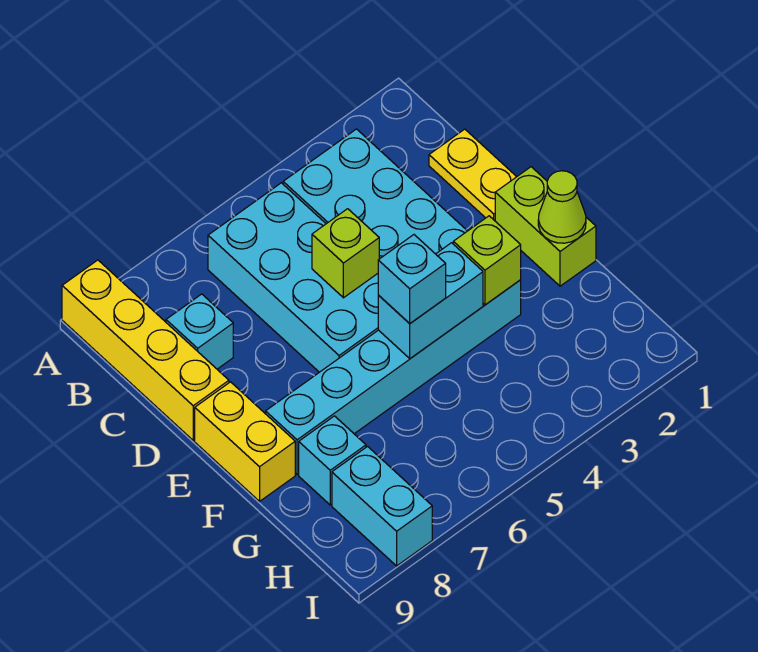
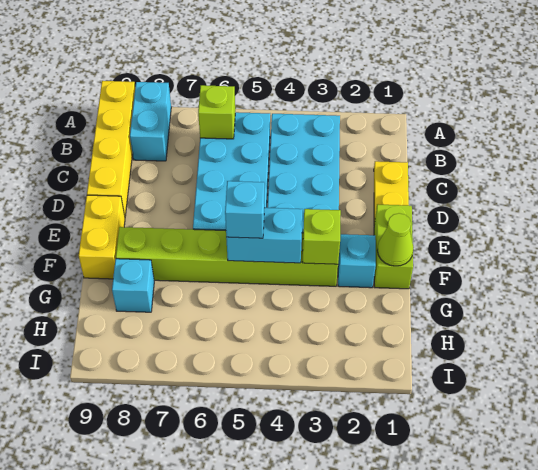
cyan 1x1 brick [166,294,233,369] -> cyan 1x1 brick moved to [338,234,376,288]
lime 1x1 brick [312,209,379,298] -> lime 1x1 brick moved to [198,85,235,139]
cyan 1x6 brick [266,280,521,474] -> lime 1x6 brick [116,227,338,286]
cyan 1x2 brick [332,447,432,566] -> cyan 1x2 brick moved to [130,82,171,161]

